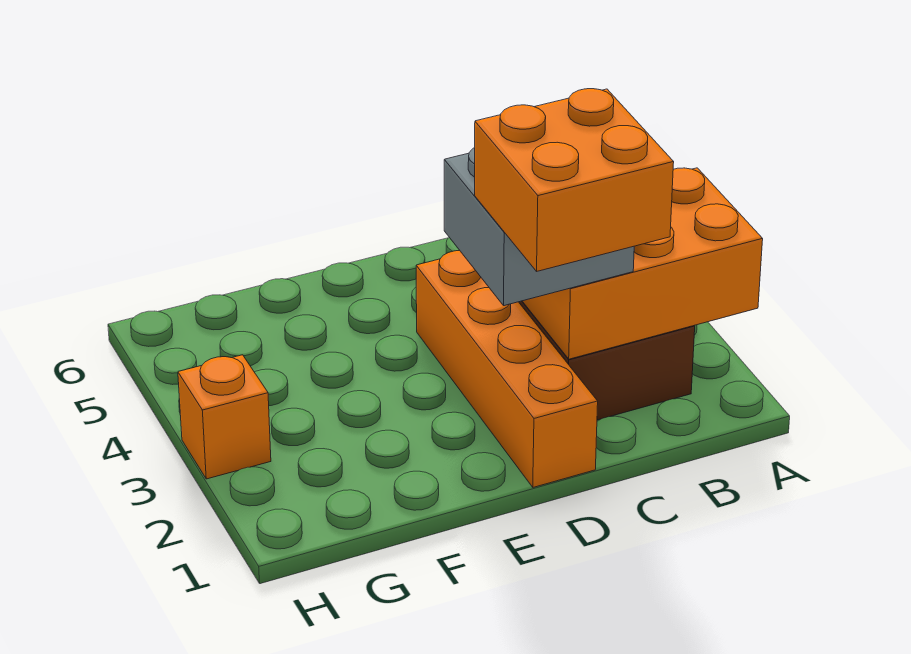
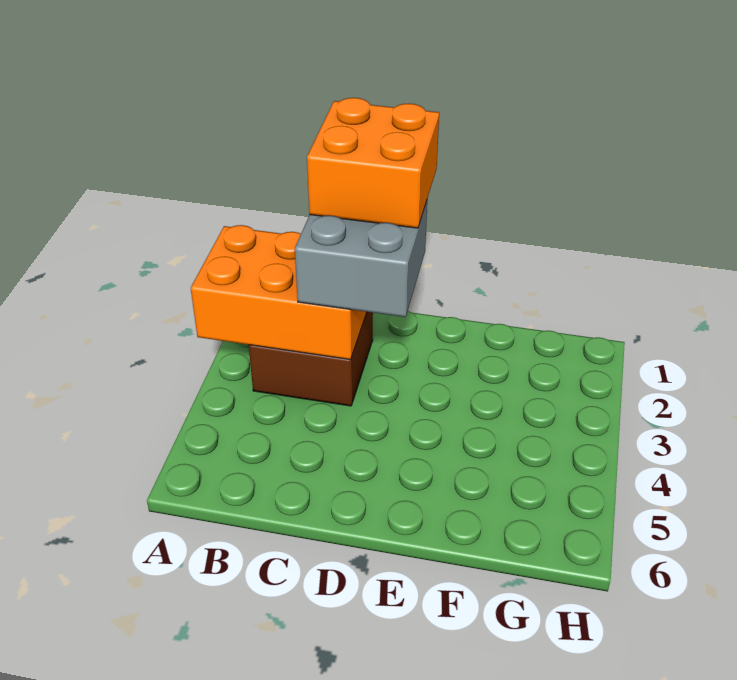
orange 1x4 brick [416,251,598,487] -> none
orange 1x1 brick [178,355,271,479] -> none

